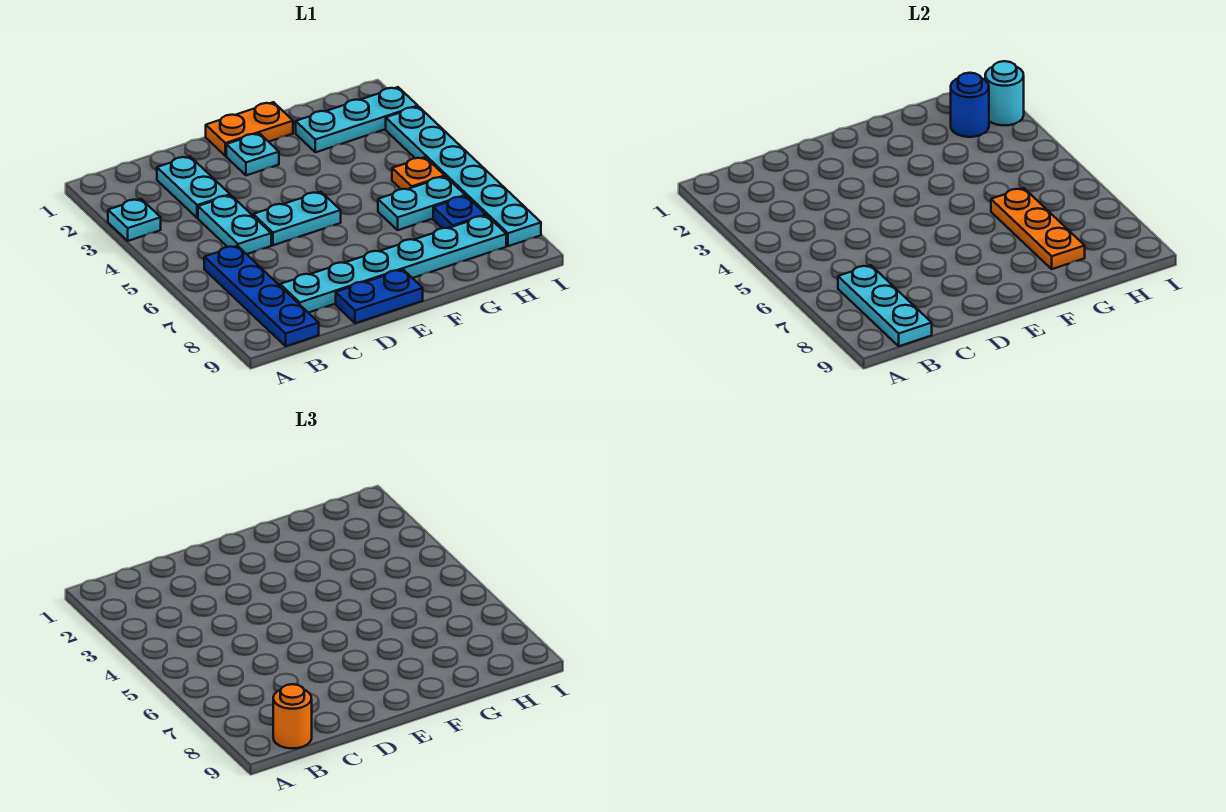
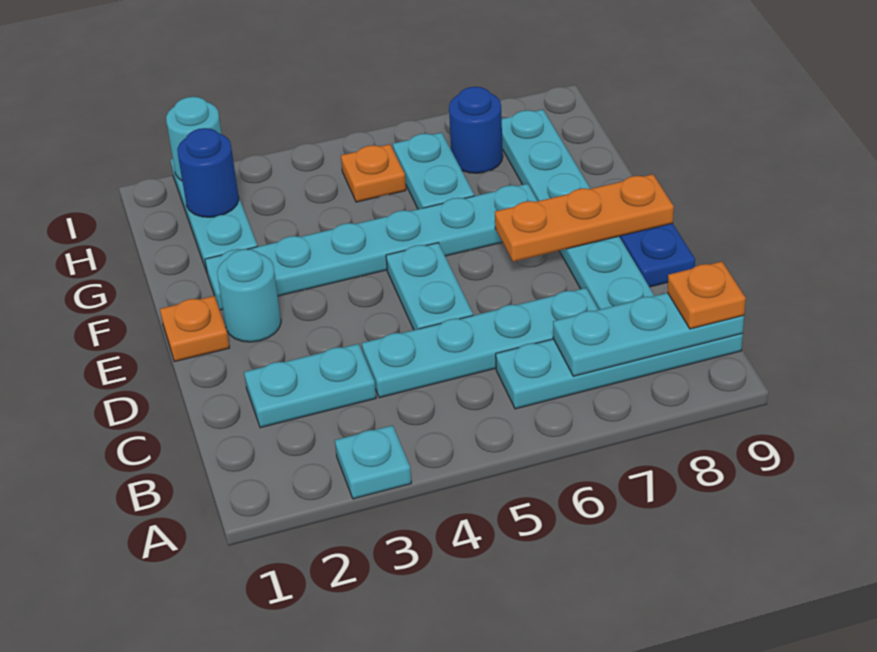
blue 1x4 plate [204,246,319,346] -> cyan 1x4 plate [496,334,743,409]
orange 1x1 round brick [273,684,312,748] -> orange 1x1 plate [667,261,746,329]
cyan 1x2 plate [198,195,271,254] -> cyan 1x4 plate [362,288,599,398]
orange 1x2 plate [206,102,293,156] -> orange 1x1 plate [160,296,230,361]
cyan 1x1 plate [226,133,279,175] -> cyan 1x1 round brick [217,249,281,342]
orange 1x3 plate [991,188,1085,269] -> orange 1x3 plate moved to [495,174,674,262]
blue 1x1 plate [433,196,486,228] -> blue 1x1 round brick [449,87,503,173]
cyan 1x6 plate [386,107,541,246] -> cyan 1x6 plate moved to [205,184,537,310]

